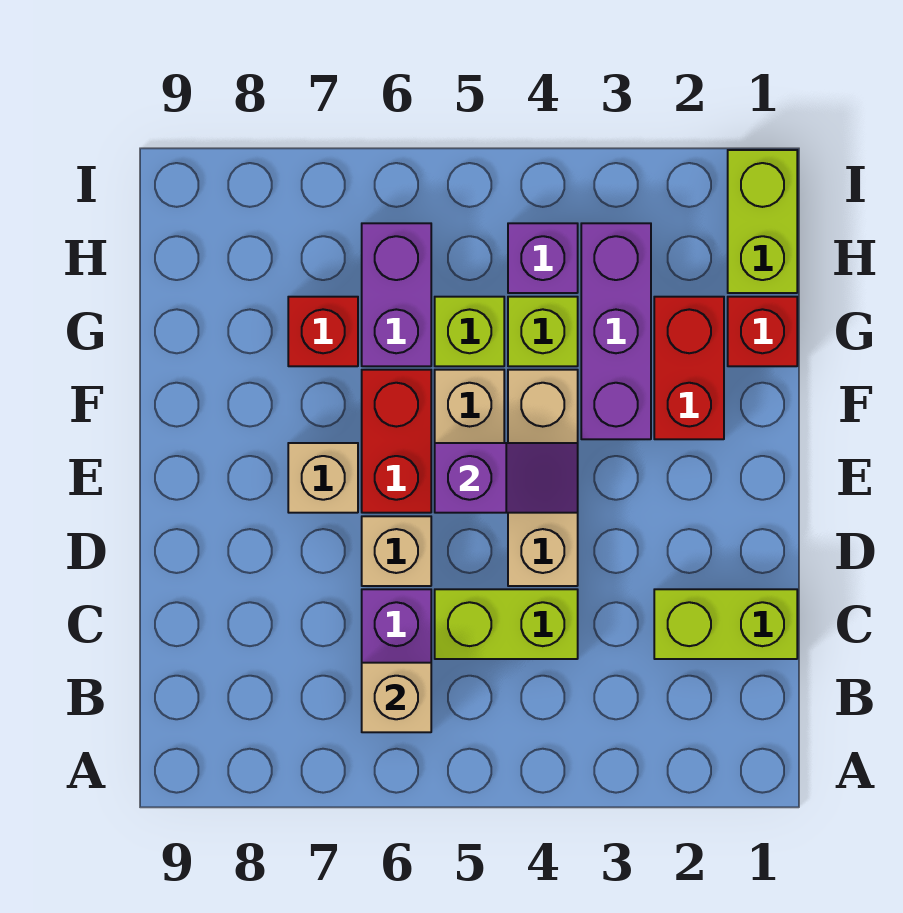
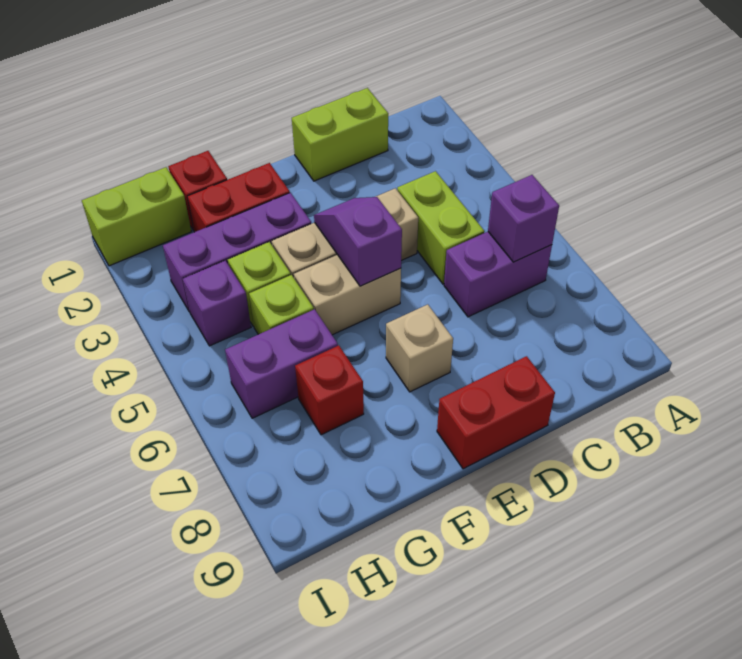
tan 1x1 brick [362,663,431,732] -> purple 1x1 brick [488,175,559,262]
lime 1x2 brick [654,589,797,659] -> lime 1x2 brick turned to [292,88,388,181]
tan 1x1 brick [362,516,431,586] -> none
red 1x2 brick [362,370,431,513] -> red 1x2 brick moved to [437,356,555,469]

